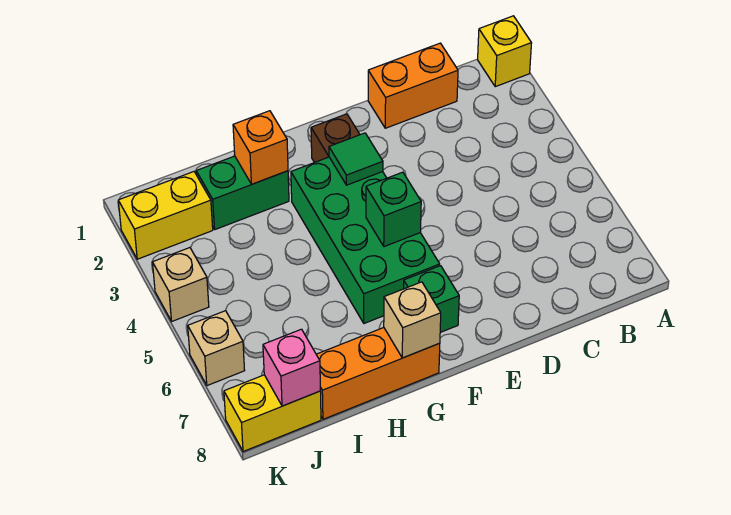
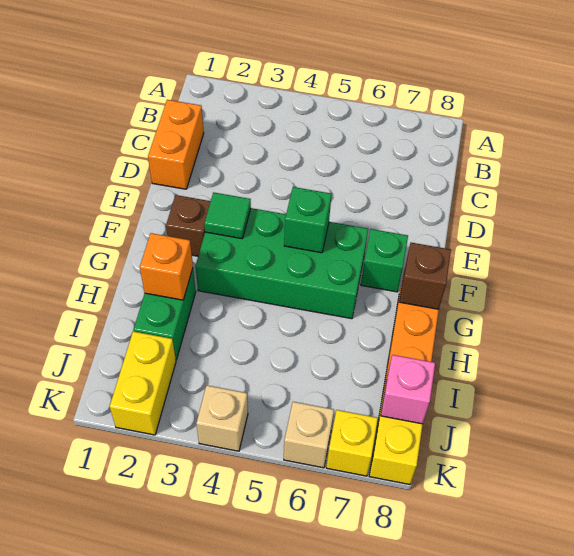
yellow 1x1 brick [478,16,531,87] -> yellow 1x1 brick moved to [326,410,378,476]
tan 1x1 brick [384,282,441,358] -> brown 1x1 brick [399,243,451,309]

